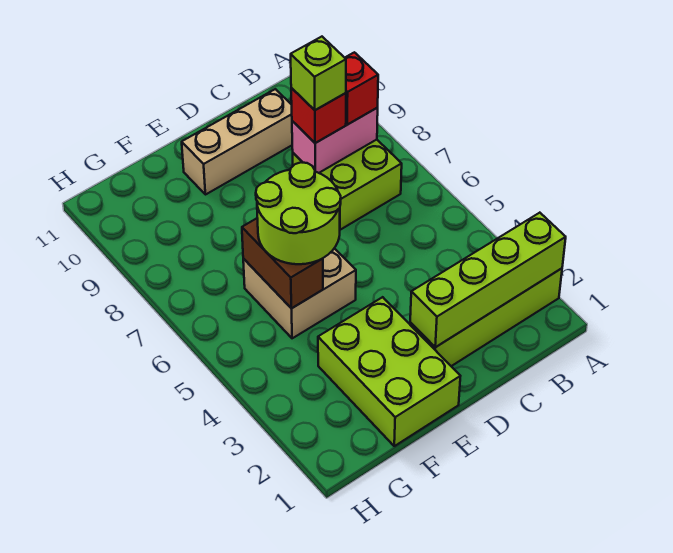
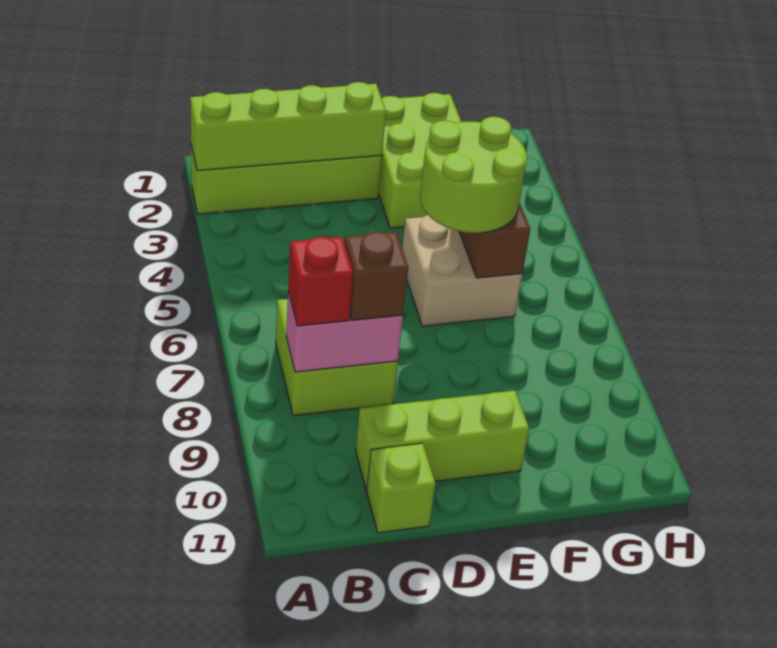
red 1x1 brick [291,88,346,143] -> brown 1x1 brick [345,232,408,320]
lime 1x1 brick [291,37,346,110] -> lime 1x1 brick moved to [367,443,435,533]
tan 1x3 brick [182,89,292,195] -> lime 1x3 brick [356,391,529,490]

